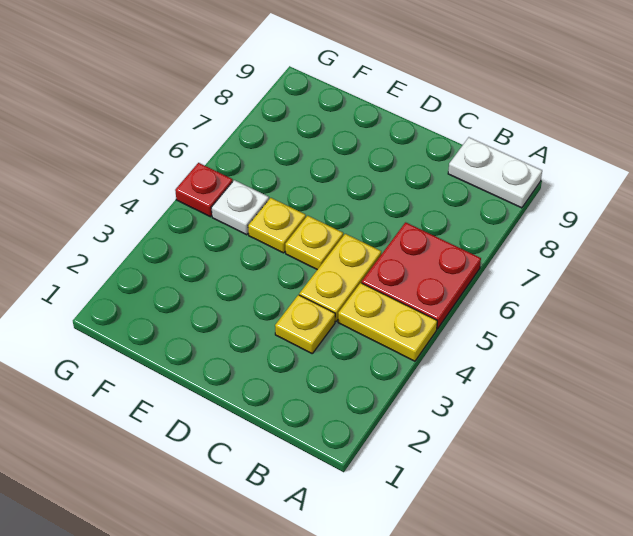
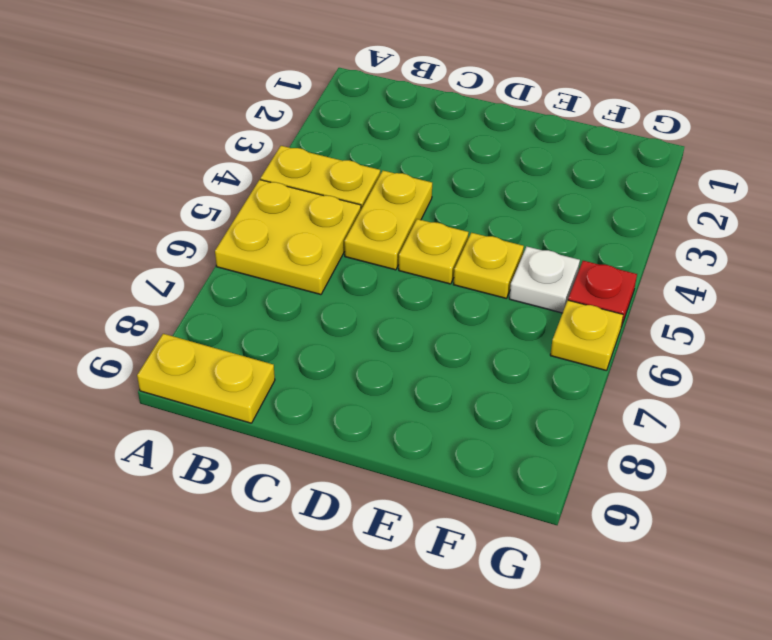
red 2x2 plate [362,222,481,329] -> yellow 2x2 plate [215,180,361,295]
white 1x2 plate [448,137,542,208] -> yellow 1x2 plate [137,334,275,423]
yellow 1x1 plate [275,295,335,353] -> yellow 1x1 plate moved to [550,300,623,371]

